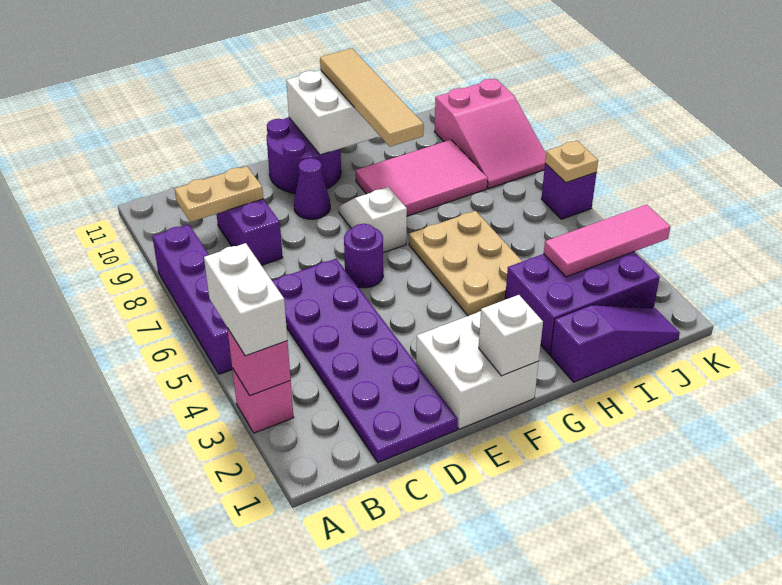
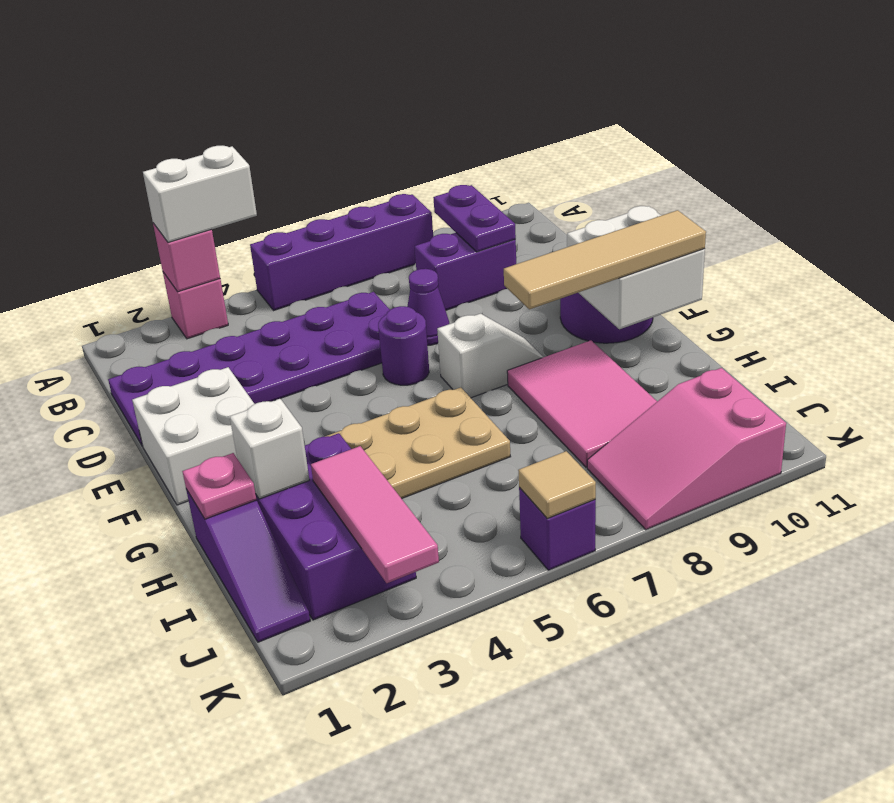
tan 1x2 plate [175,166,263,222] -> purple 1x2 plate [433,185,516,252]
purple 1x1 cone [294,158,330,219] -> purple 1x1 cone moved to [407,269,449,345]
white 1x1 brick [479,295,543,376] -> white 1x1 brick moved to [230,399,309,499]
none -> pink 1x1 plate [182,453,256,519]
tan 1x1 plate [545,141,598,183] -> tan 1x1 tile [518,451,596,519]

